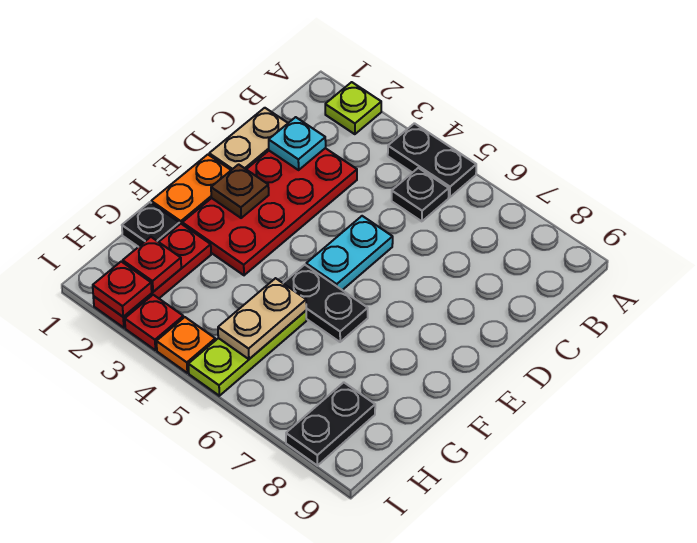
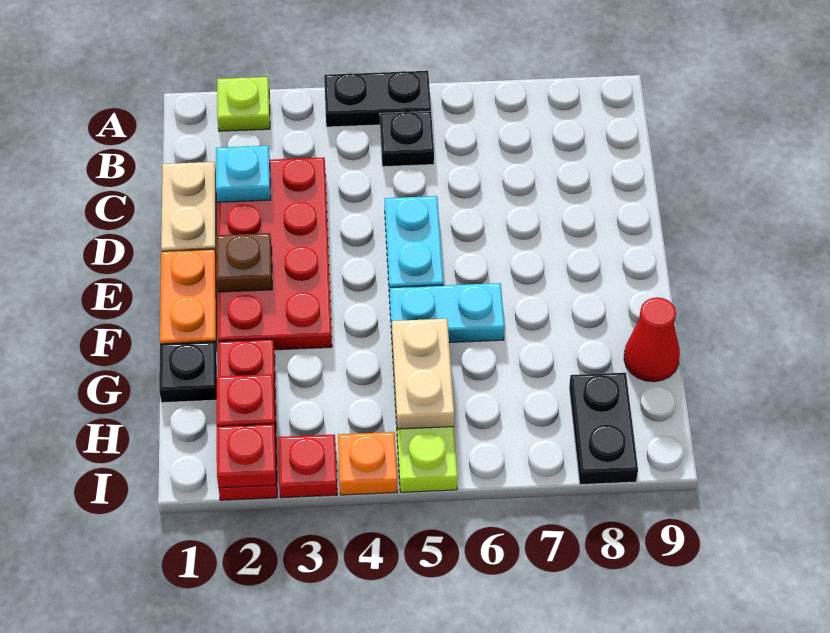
black 1x2 plate [283,265,368,342] -> cyan 1x2 plate [389,283,505,343]
none -> red 1x1 cone [624,297,680,382]

